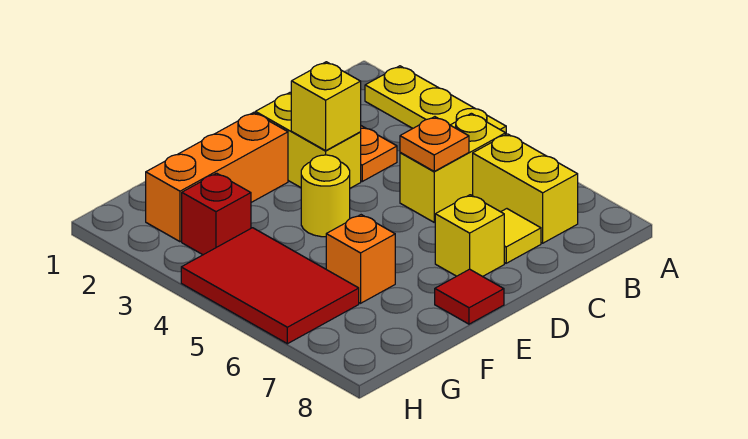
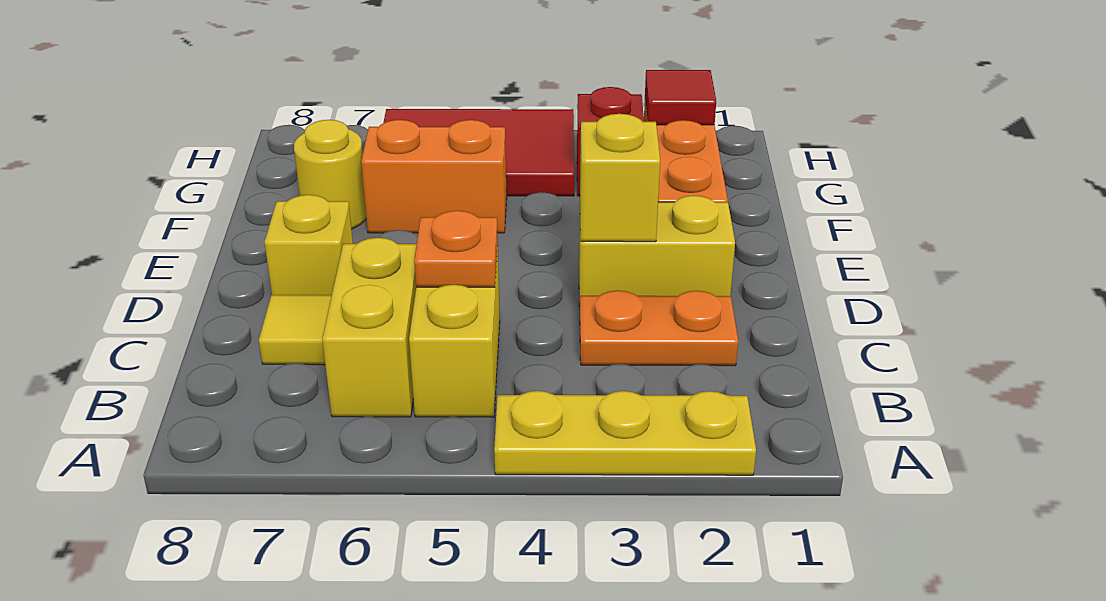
yellow 1x2 brick [473,134,578,243] -> yellow 1x2 brick turned to [322,238,417,417]
yellow 1x1 round brick [301,155,350,237] -> yellow 1x1 round brick moved to [294,120,366,229]
red 1x1 tile [435,269,504,324] -> red 1x1 tile moved to [645,70,716,125]
orange 1x1 brick [326,215,395,303] -> orange 1x2 brick [361,120,507,233]

